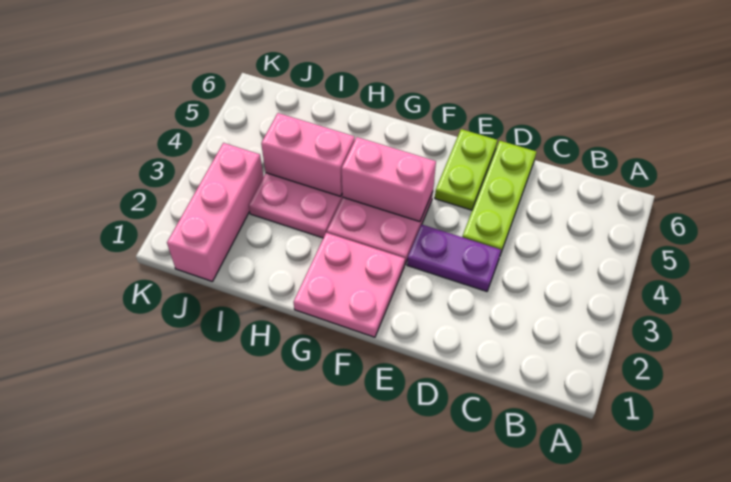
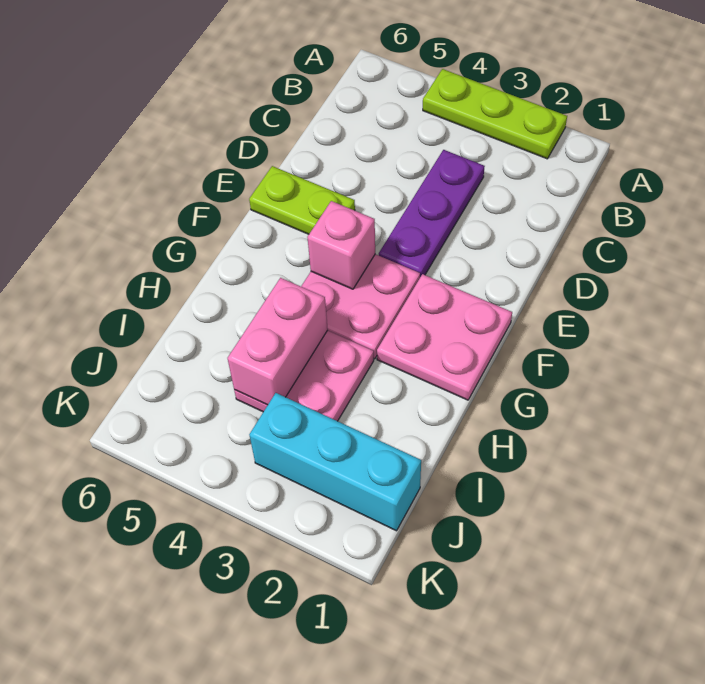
purple 1x2 plate [407,224,501,291] -> purple 1x3 plate [379,150,485,277]
lime 1x3 plate [462,141,536,255] -> lime 1x3 plate moved to [423,69,567,159]
pink 1x2 brick [342,137,436,222] -> pink 1x1 brick [307,201,375,289]
pink 1x3 brick [167,143,263,282] -> cyan 1x3 brick [249,393,421,531]

